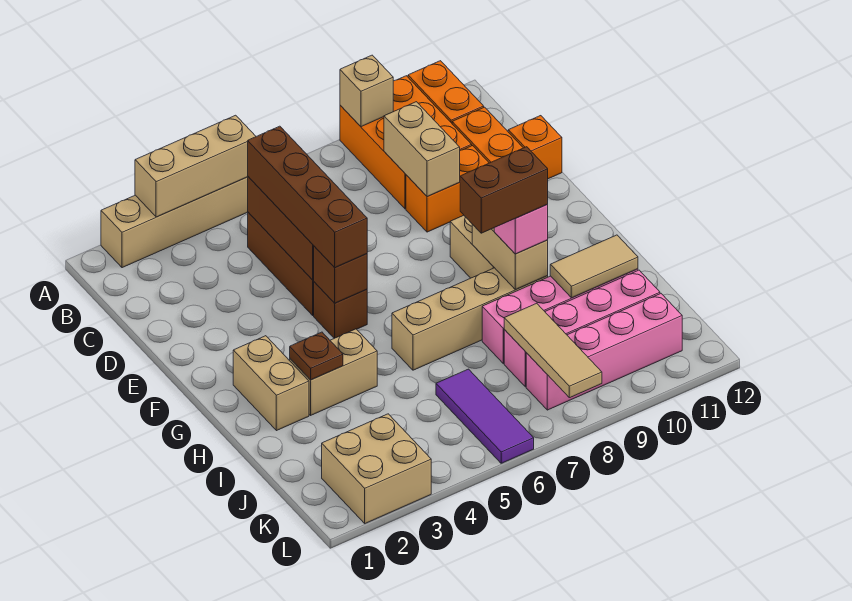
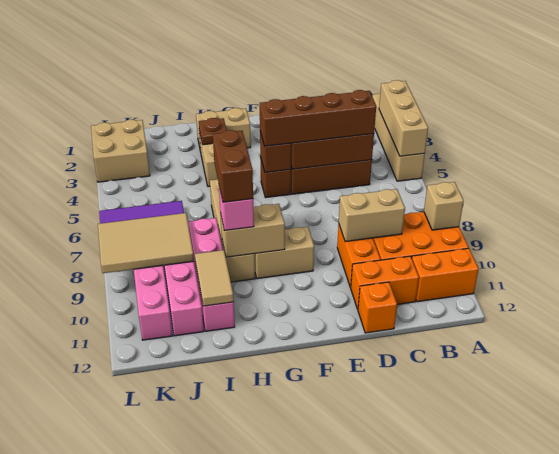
tan 1x3 tile [504,303,602,398] -> tan 2x3 tile [98,213,194,273]

